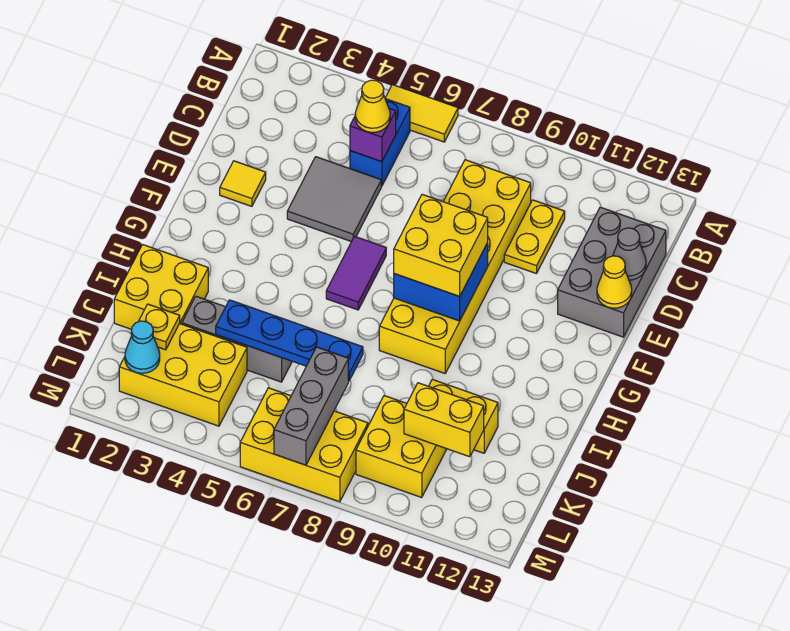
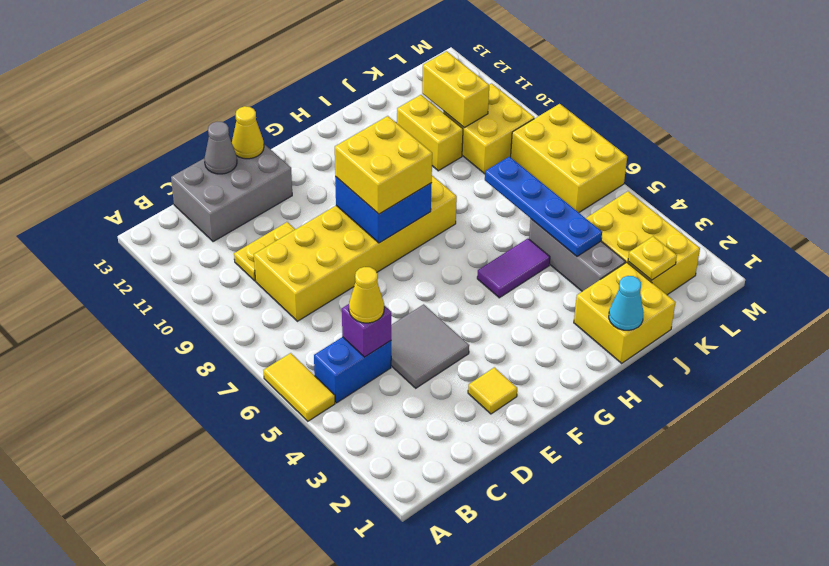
purple 1x2 tile [326,236,386,310] -> purple 1x2 tile moved to [477,239,550,298]
grey 1x3 brick [274,347,348,465] -> none
cyan 1x1 cone [125,321,160,373] -> cyan 1x1 cone moved to [609,276,644,330]

